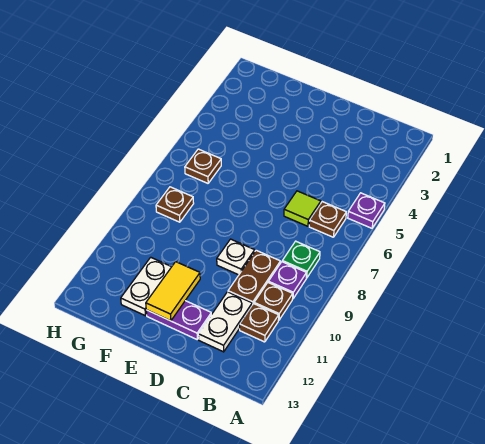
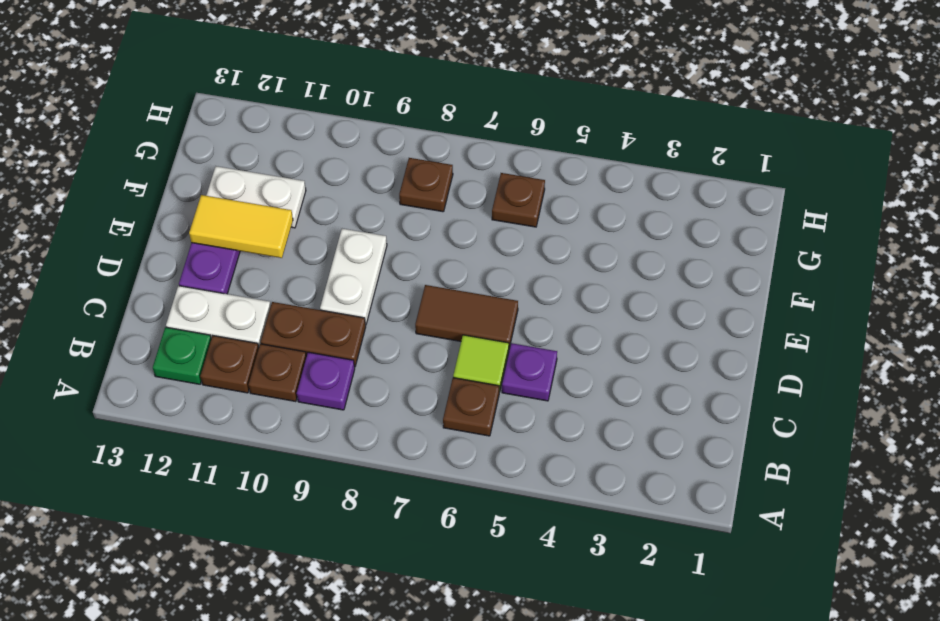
purple 1x1 plate [348,193,385,228] -> purple 1x1 plate moved to [502,343,557,401]
green 1x1 plate [282,241,320,278] -> green 1x1 plate moved to [153,327,211,384]
none -> brown 1x2 tile [415,285,518,348]
white 1x1 plate [217,239,255,275] -> white 1x2 plate [320,229,387,325]

